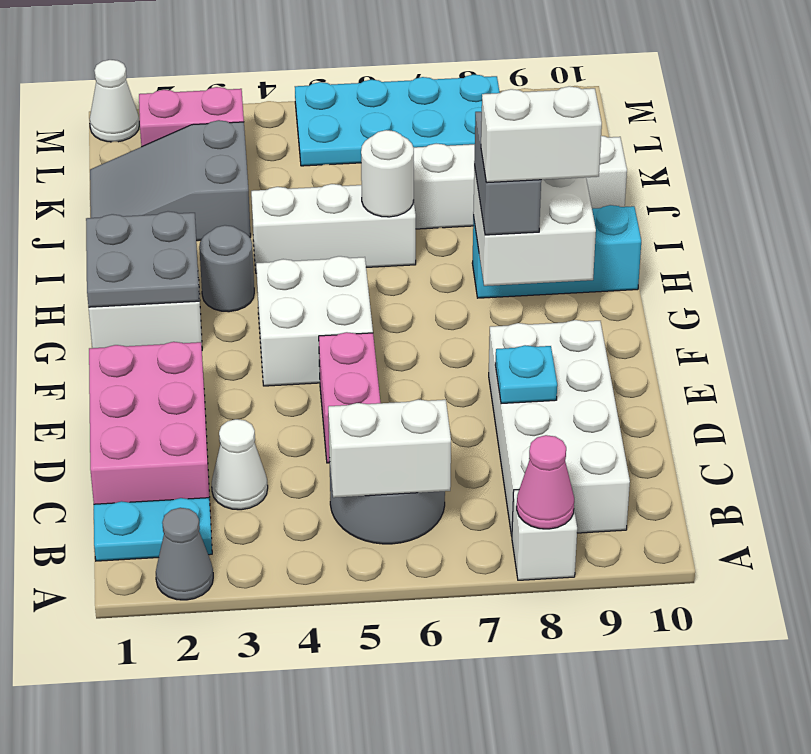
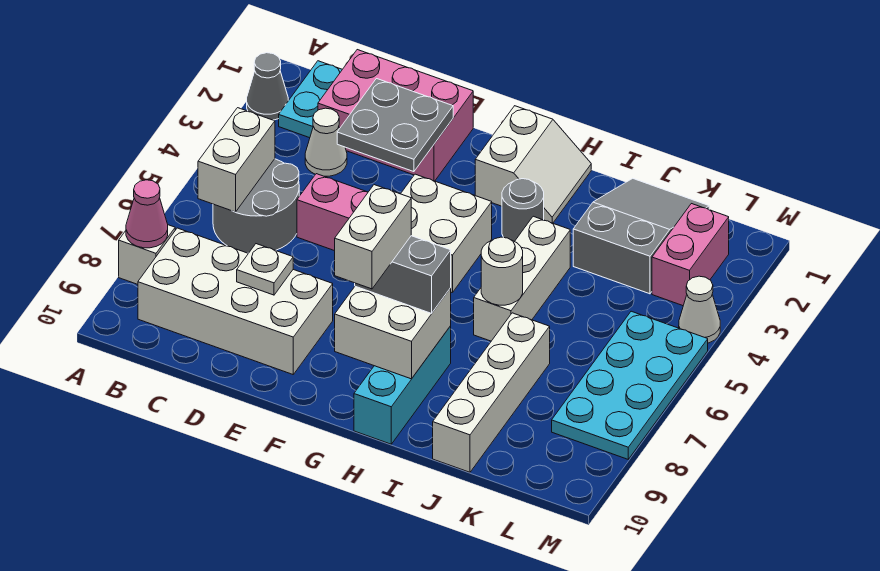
cyan 1x1 plate [495,345,557,404] -> white 1x1 plate [237,244,293,295]
grey 2x2 plate [86,211,199,307] -> grey 2x2 plate moved to [337,79,453,172]
white 1x1 cone [90,60,139,142] -> white 1x1 cone moved to [679,276,720,343]

